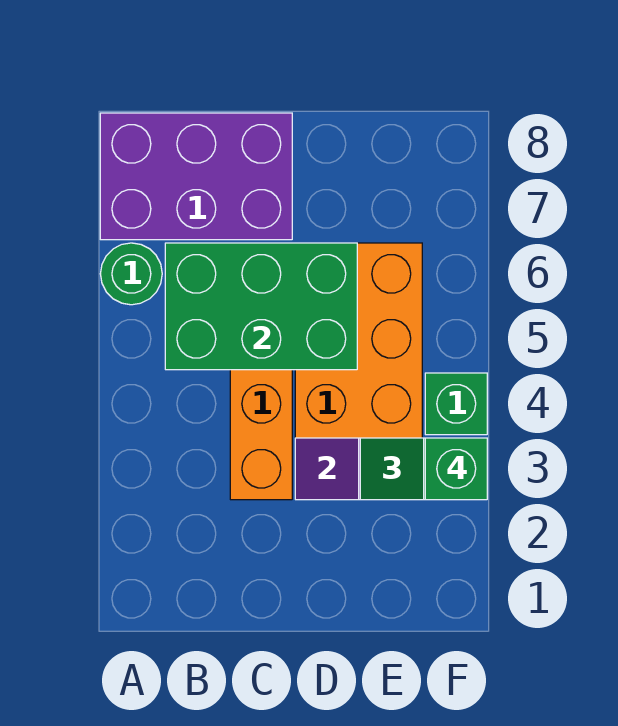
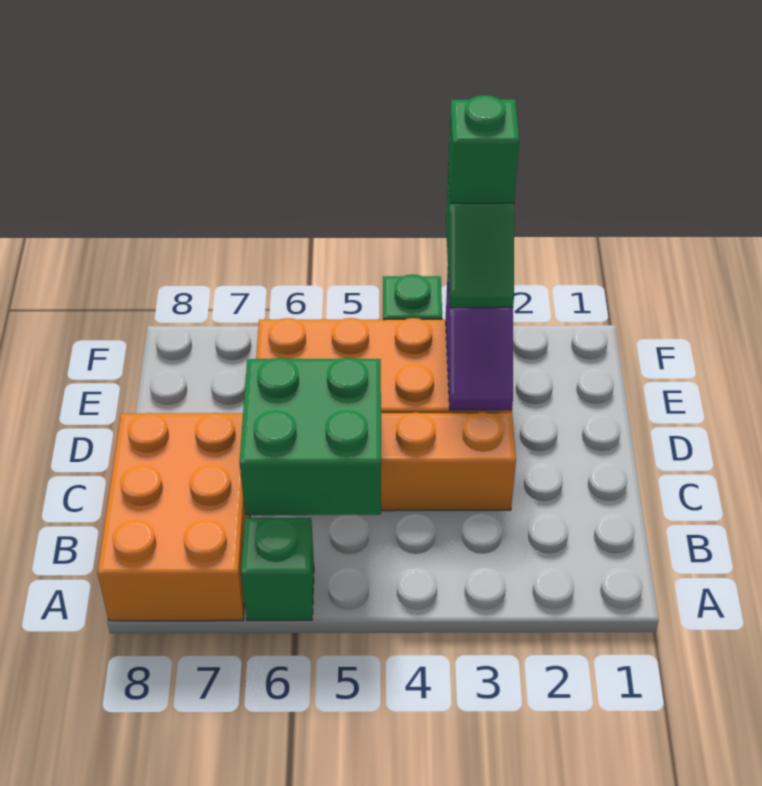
green 1x1 round brick [100,243,162,305] -> green 1x1 brick [241,518,314,620]
purple 2x3 brick [100,113,292,240] -> orange 2x3 brick [97,413,250,621]
green 2x3 brick [165,243,357,370] -> green 2x2 brick [239,358,381,515]

